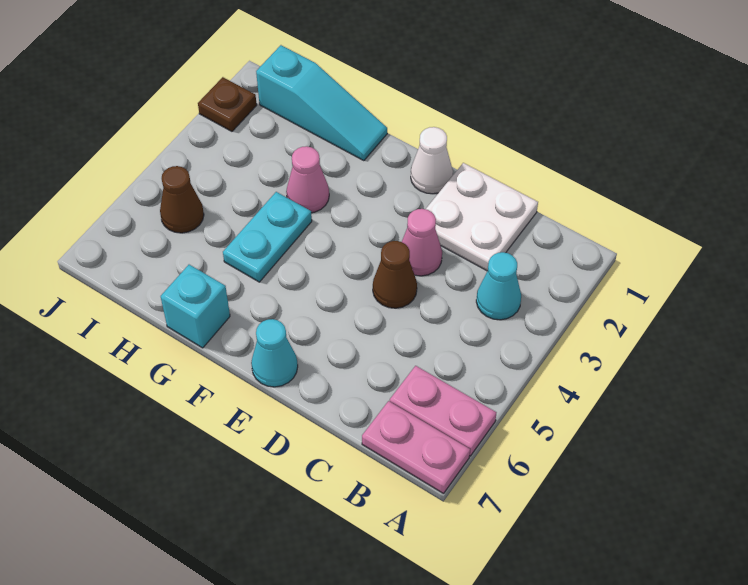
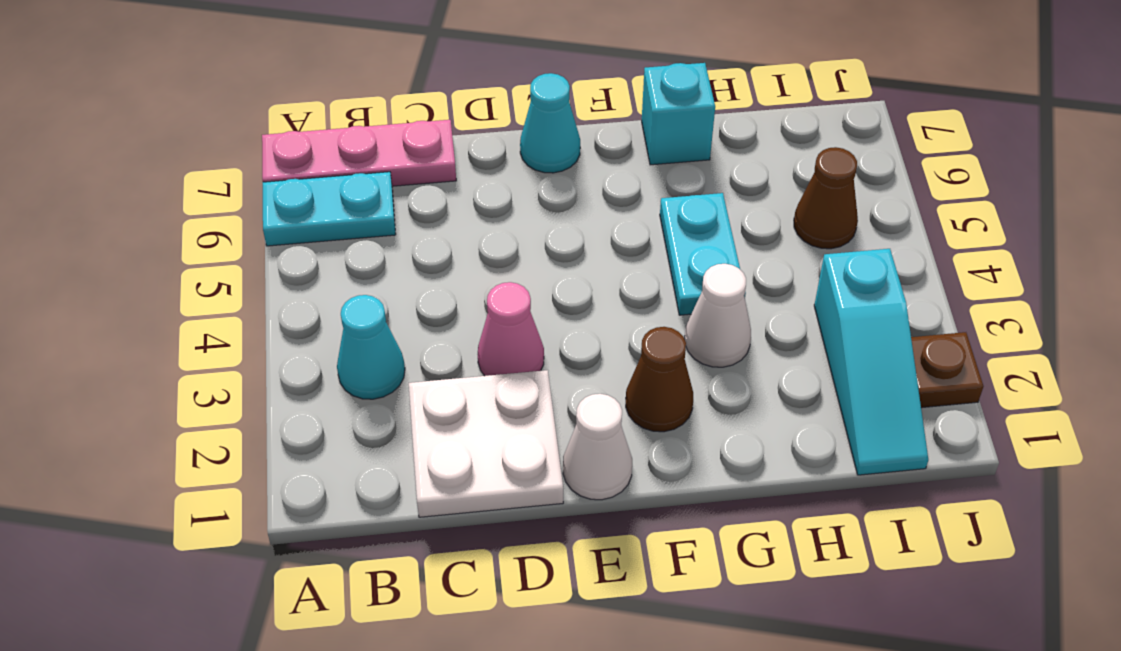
pink 1x2 plate [390,366,496,456] -> cyan 1x2 plate [263,172,396,246]
pink 1x2 plate [362,401,470,494] -> pink 1x3 plate [262,120,456,186]
brown 1x1 cone [373,241,417,308] -> brown 1x1 cone moved to [626,327,693,432]
cyan 1x3 slope [256,45,387,161] -> cyan 1x3 slope turned to [814,249,928,475]
pink 1x1 cone [286,146,329,213] -> white 1x1 cone [685,264,751,367]

